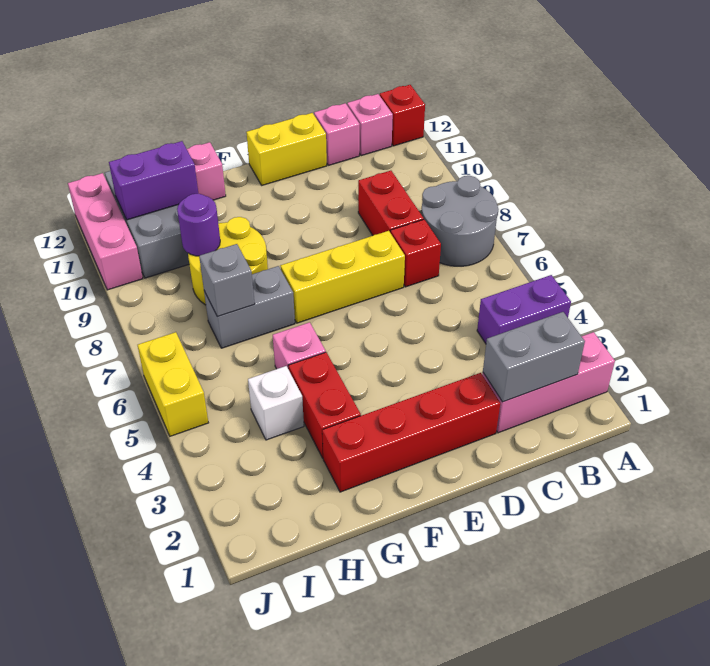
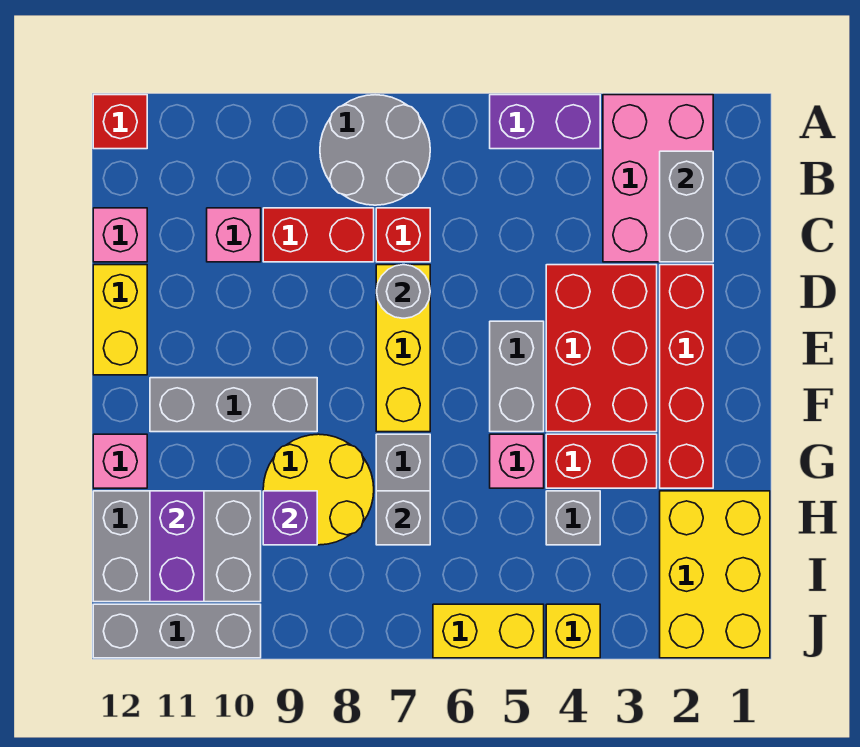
pink 1x3 brick [482,332,615,433] -> pink 2x3 brick [603,95,713,262]
purple 1x2 brick [477,275,571,343] -> purple 1x2 brick turned to [490,95,600,149]
pink 1x1 brick [347,94,393,156] -> pink 1x1 brick moved to [207,208,261,262]
none -> red 2x3 brick [546,265,657,432]
none -> grey 1x1 round brick [377,265,430,318]
none -> grey 1x2 brick [490,321,544,432]
none -> grey 1x3 brick [150,378,317,432]
none -> yellow 2x3 brick [660,491,770,658]
white 1x1 brick [248,366,304,440] -> grey 1x1 brick [546,491,600,545]
purple 1x1 round brick [177,194,220,256] -> purple 1x1 brick [263,491,317,545]
none -> yellow 1x1 brick [546,604,600,658]
pink 1x3 brick [68,173,143,290] -> grey 1x3 brick [93,604,261,658]

